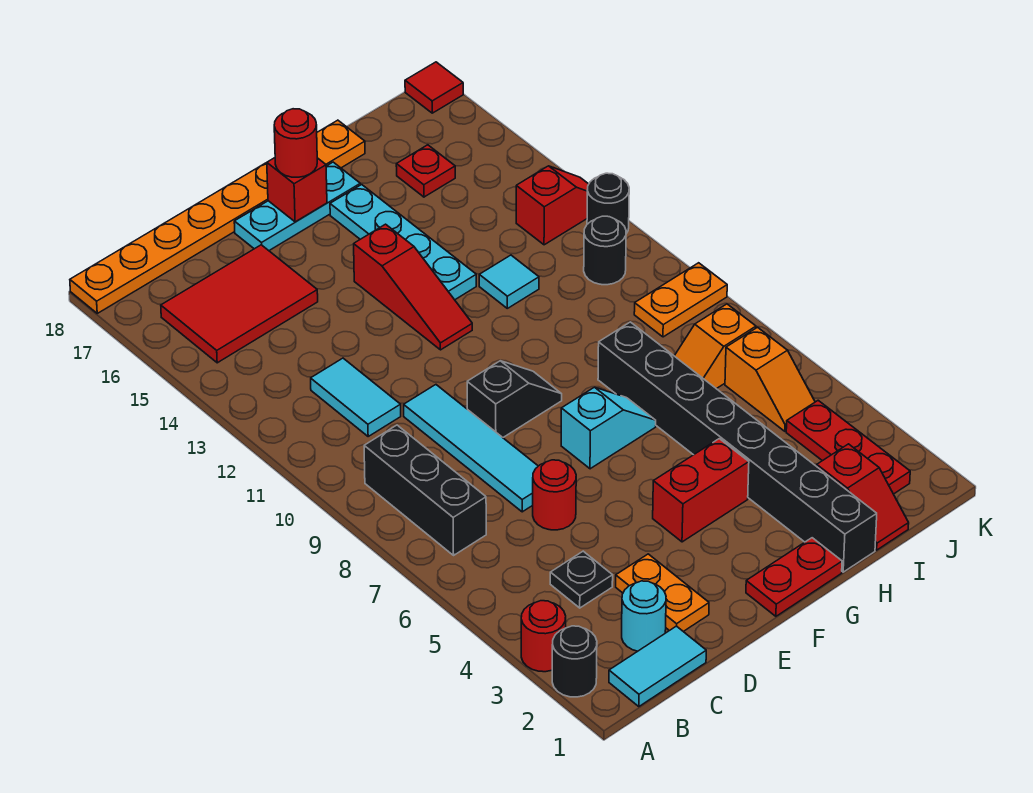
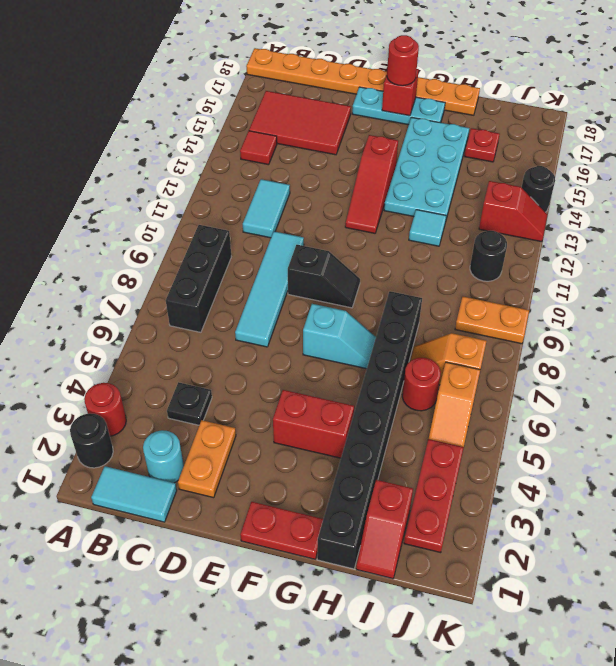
red 1x1 round brick [533,460,576,530] -> red 1x1 round brick moved to [402,358,441,411]
cyan 1x4 plate [330,185,476,300] -> cyan 2x4 plate [384,117,469,219]
black 1x1 round brick [587,173,629,234] -> black 1x1 round brick moved to [521,166,555,212]
red 1x1 tile [405,62,463,113] -> red 1x1 tile moved to [240,131,277,165]

